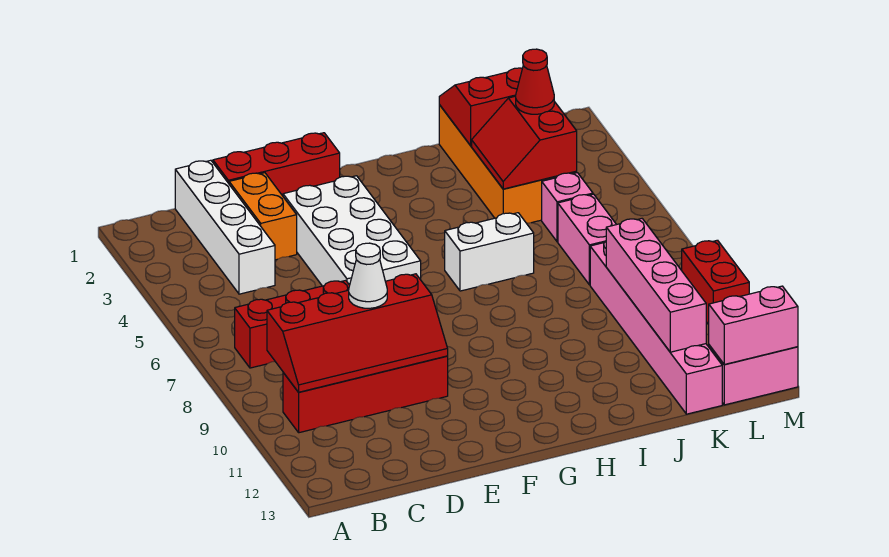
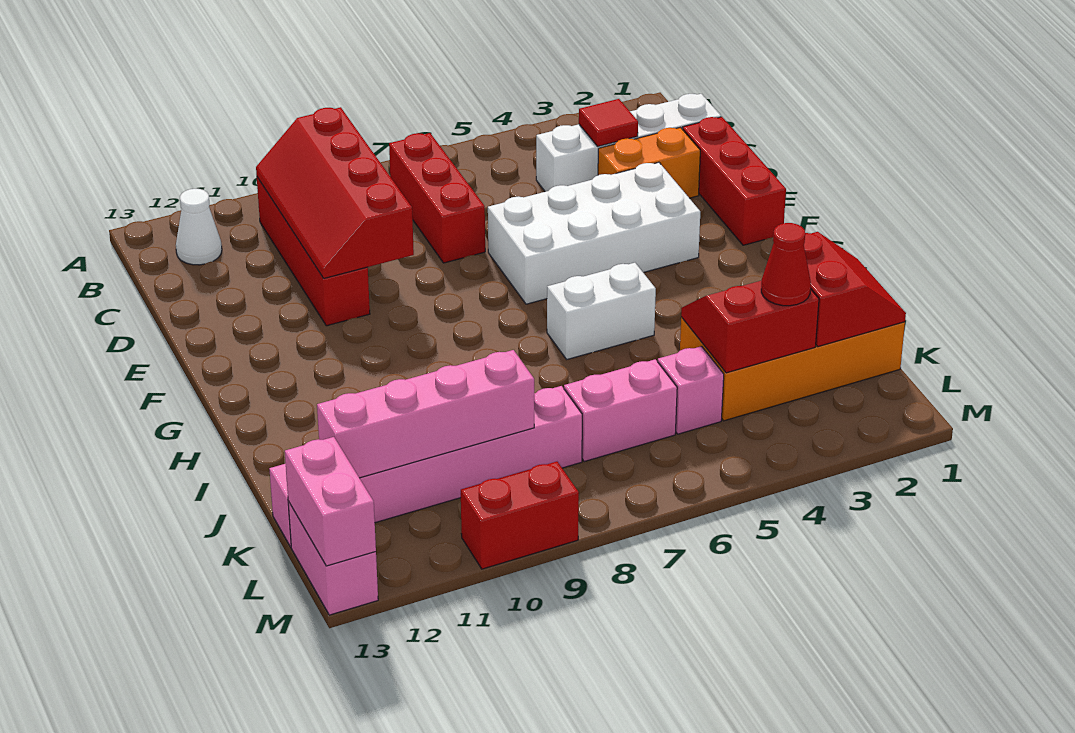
none -> red 1x1 tile [579,99,638,147]
white 1x1 cone [349,243,387,308] -> white 1x1 cone moved to [176,189,222,265]
white 1x2 brick [445,213,534,291] -> white 1x2 brick turned to [547,263,656,359]

